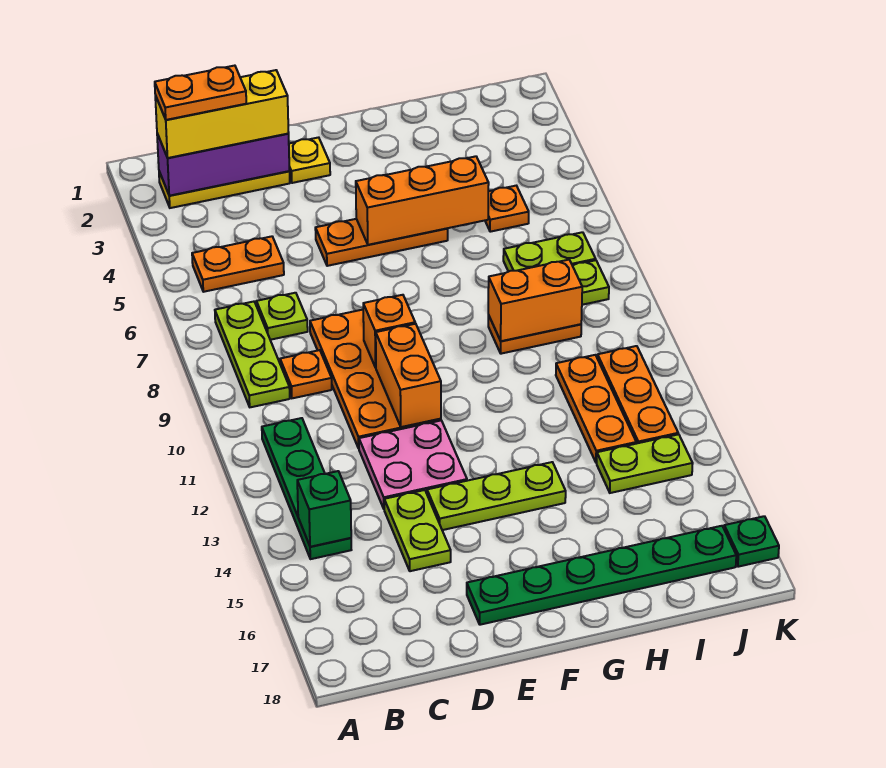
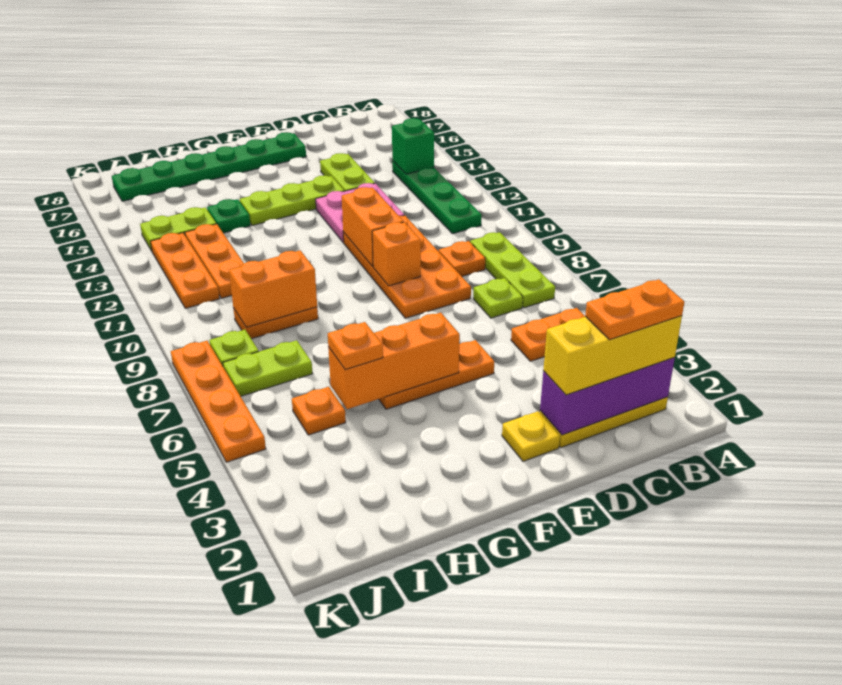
none -> orange 1x1 plate [328,322,383,370]
none -> orange 1x4 plate [171,341,266,462]
green 1x1 plate [724,516,779,567] -> green 1x1 plate moved to [207,199,250,233]

